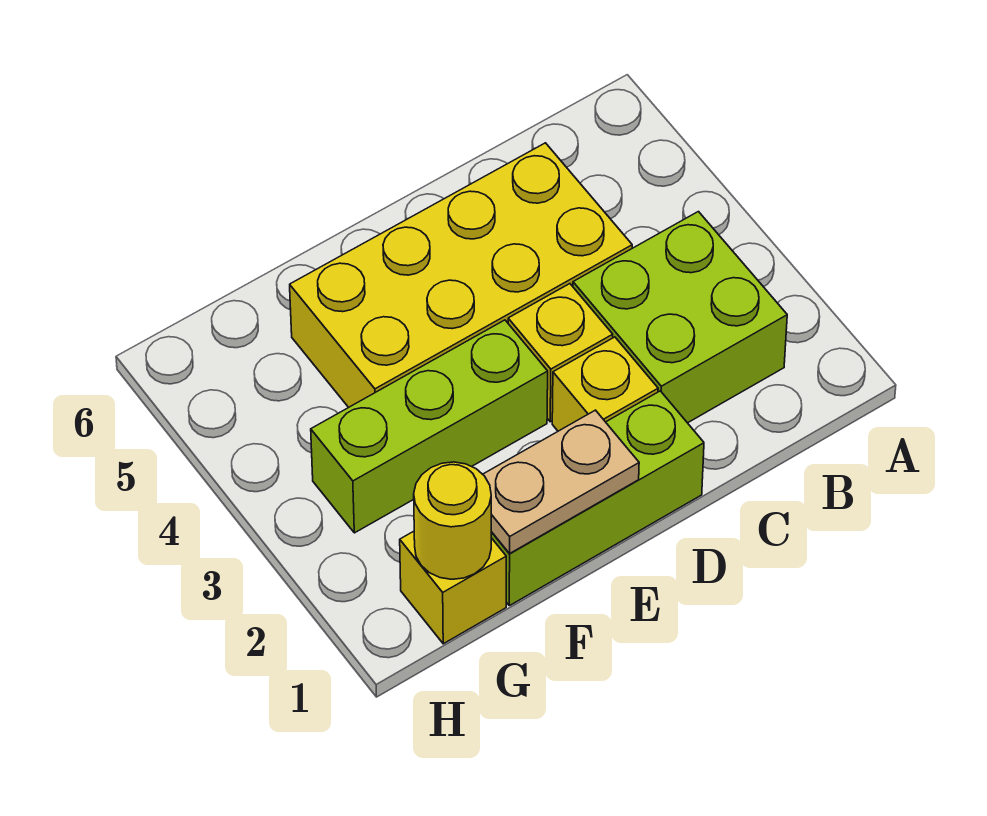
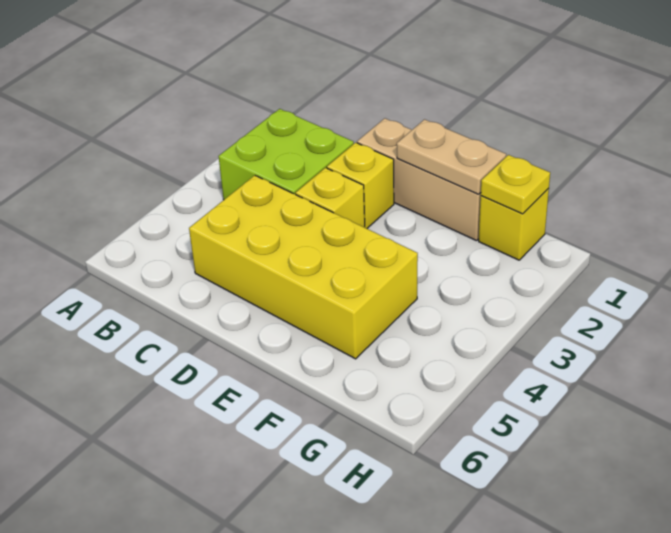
lime 1x3 brick [491,391,704,606] -> tan 1x3 brick [357,118,481,241]
lime 1x3 brick [311,320,548,533] -> none
yellow 1x1 round brick [414,462,491,579] -> yellow 1x1 plate [481,155,550,214]

